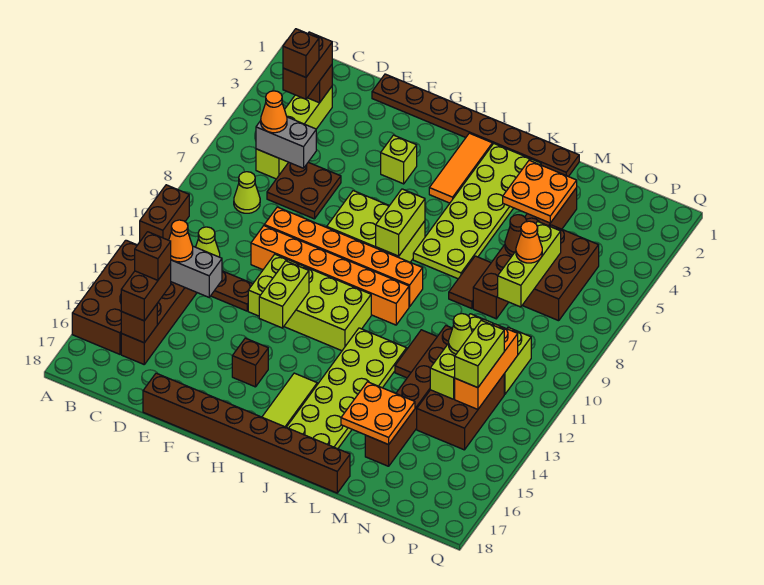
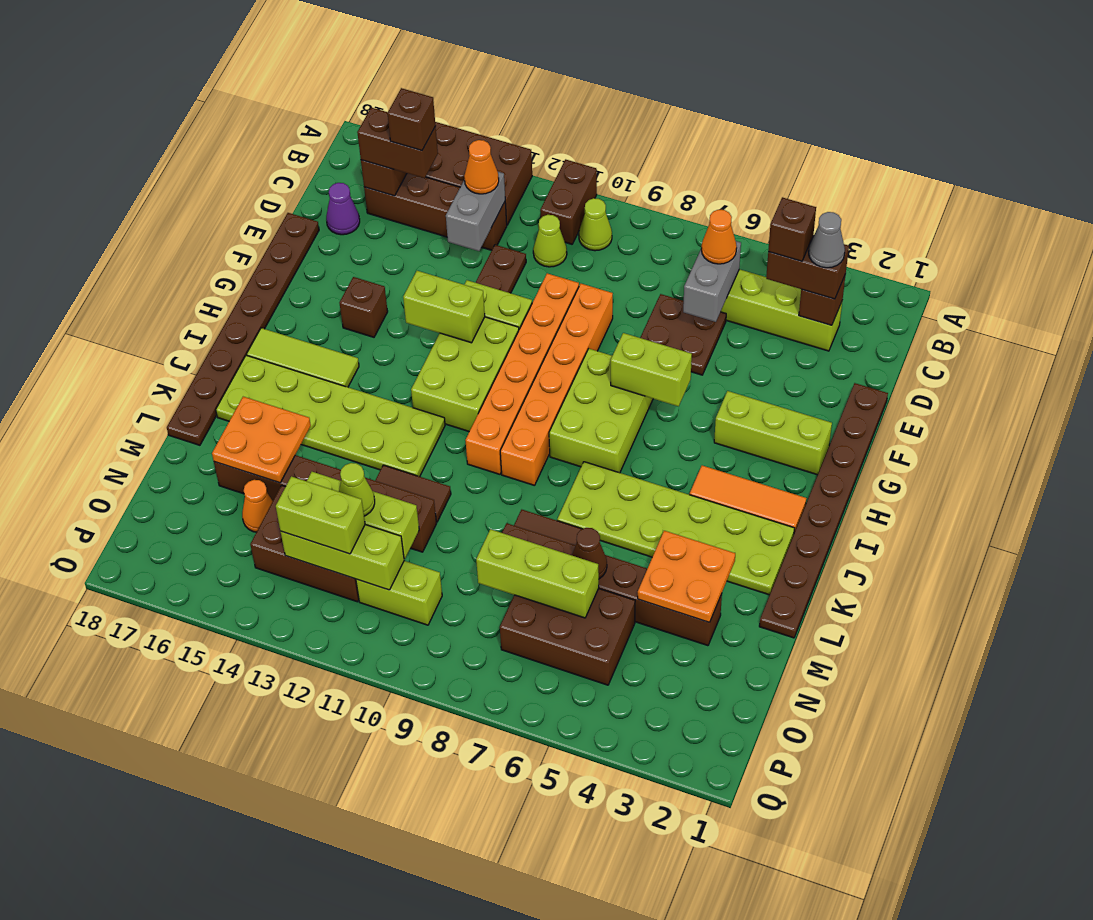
brown 1x2 brick [140,185,189,241] -> brown 1x2 brick turned to [540,159,597,244]
none -> grey 1x1 cone [809,212,845,268]
lime 1x1 cone [234,172,260,213] -> lime 1x1 cone moved to [579,198,612,251]
none -> purple 1x1 cone [326,183,360,235]
brown 1x8 brick [143,373,350,493] -> brown 1x8 plate [167,213,319,445]
lime 1x1 brick [381,135,417,184] -> lime 1x3 brick [714,391,832,475]
lime 1x2 brick [376,189,425,256] -> lime 1x2 brick moved to [611,333,692,406]
orange 1x1 cone [516,221,542,263] -> orange 1x1 cone moved to [242,480,273,532]
orange 1x3 brick [455,324,518,409] -> lime 1x3 brick [281,525,404,590]

